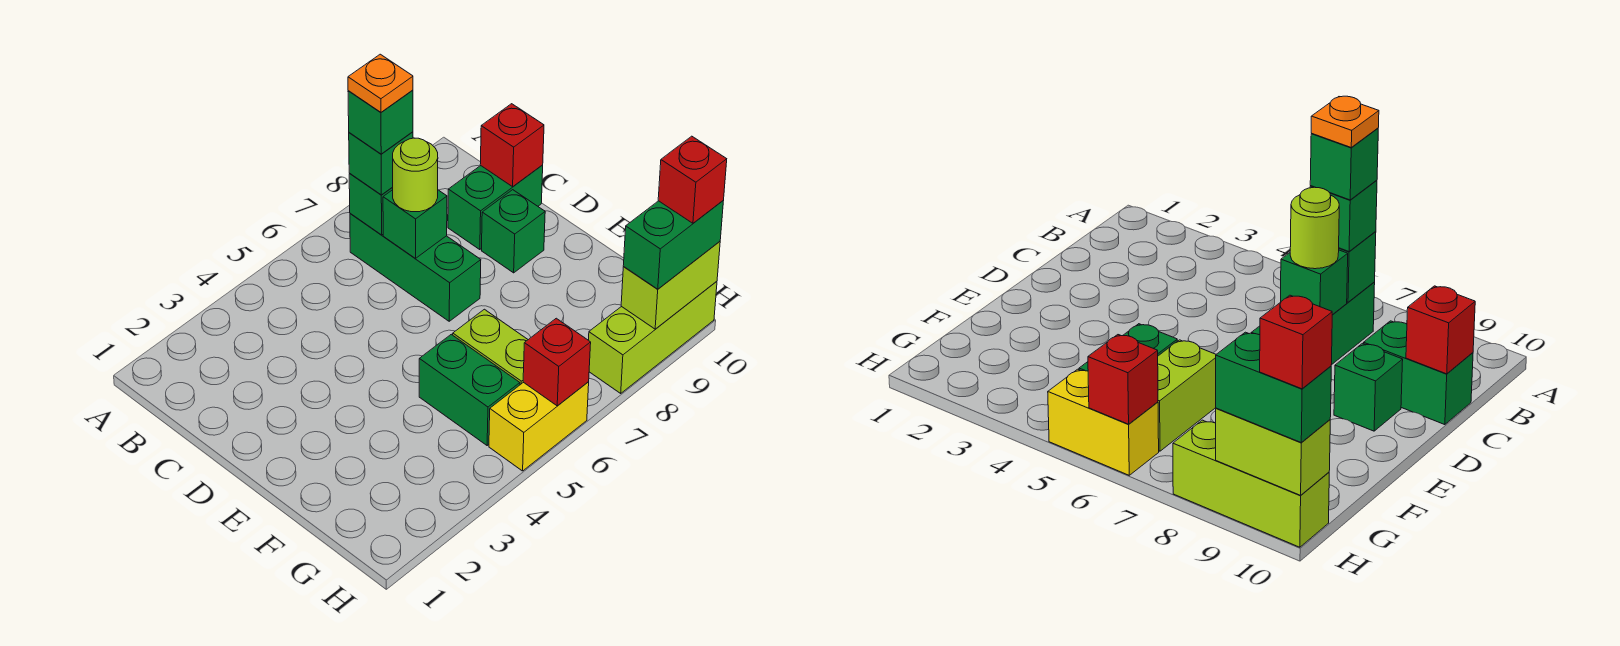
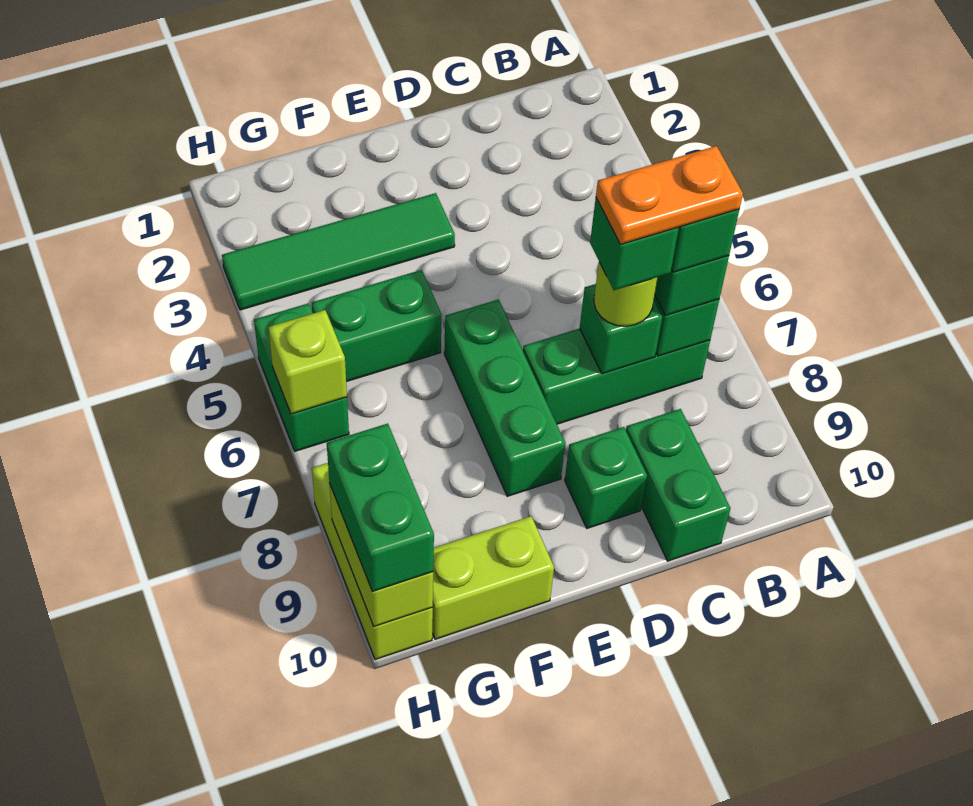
orange 1x1 plate [348,54,413,112] -> orange 1x2 plate [596,146,743,245]
none -> green 1x1 brick [590,198,679,290]
red 1x1 brick [480,104,544,187] -> none
none -> green 1x4 tile [222,193,455,310]
none -> green 1x3 brick [444,300,565,496]
lime 1x2 brick [453,309,528,385] -> lime 1x2 brick moved to [432,516,554,639]
yellow 1x2 brick [489,382,589,471] -> green 1x2 brick [254,303,349,451]
red 1x1 brick [523,318,591,406] -> lime 1x1 brick [268,310,347,414]
red 1x1 brick [658,136,727,223] -> none

